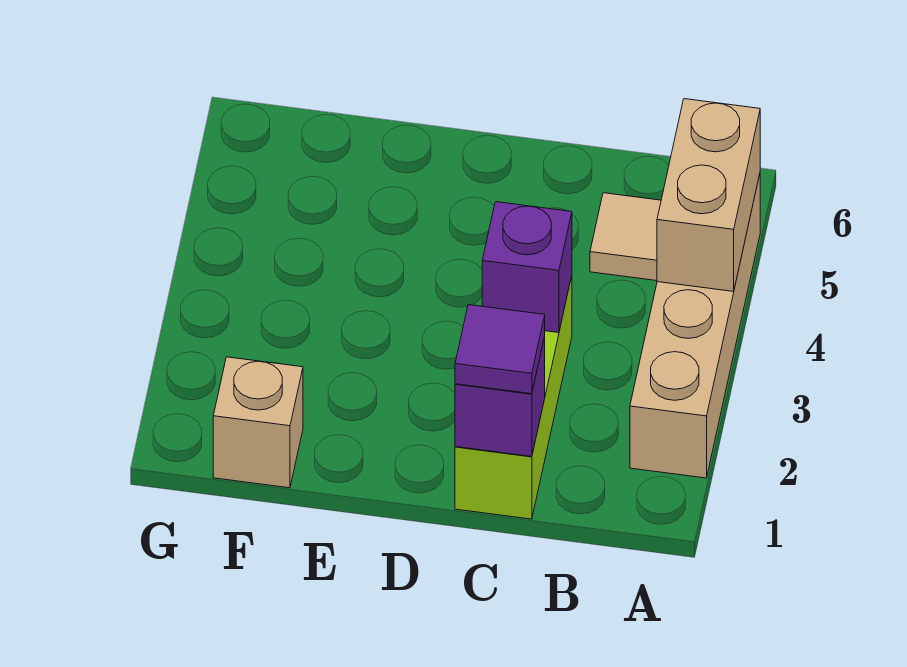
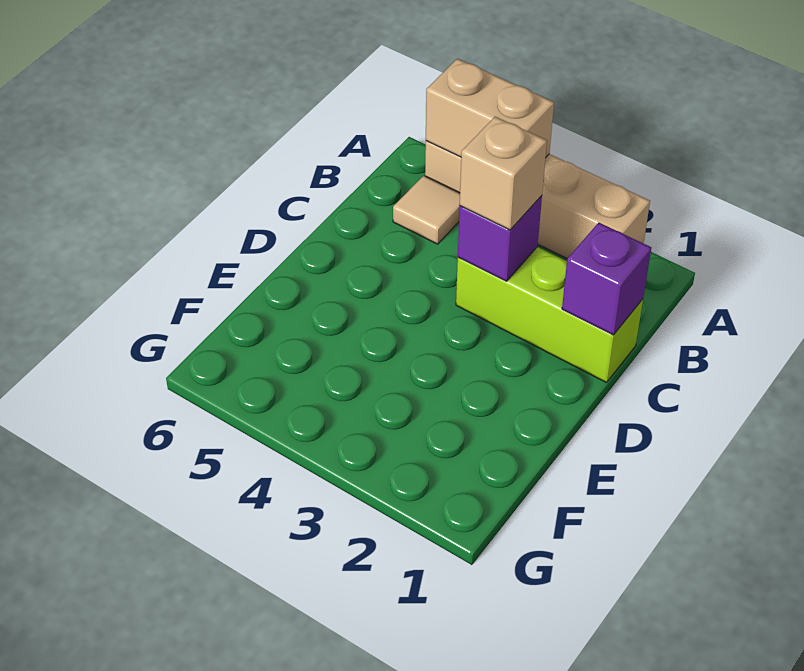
purple 1x1 tile [455,305,545,394] -> none
tan 1x1 brick [213,357,303,488] -> tan 1x1 brick moved to [460,117,547,230]

